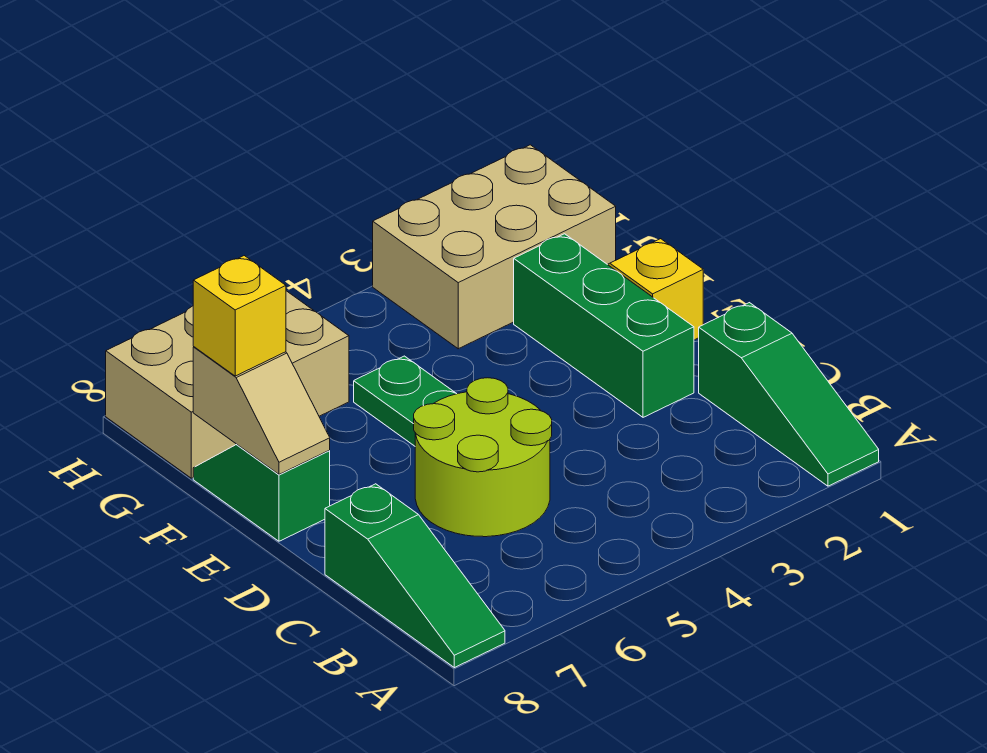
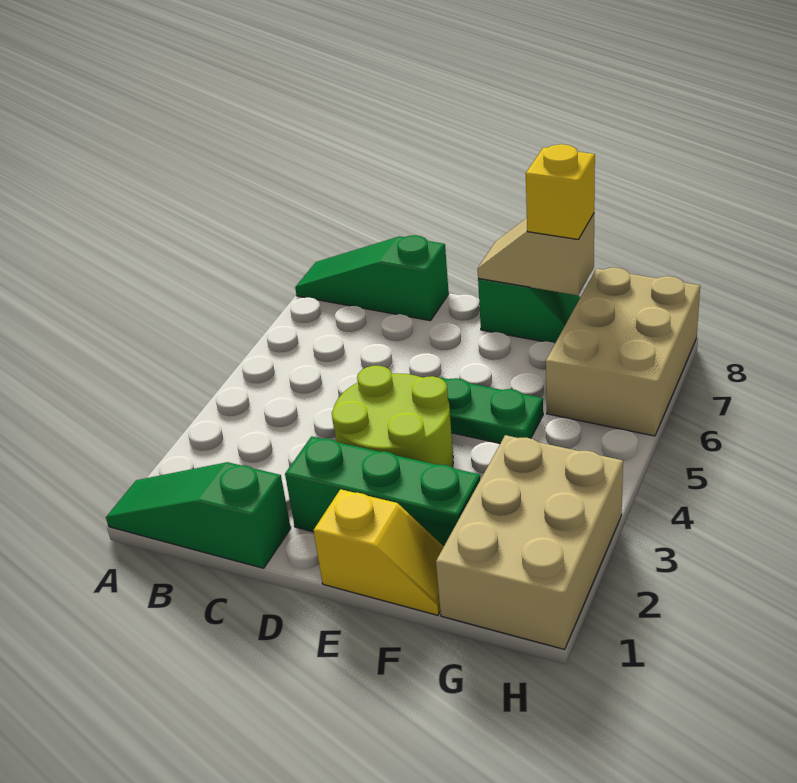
lime 2x2 round brick [414,378,552,537] -> lime 2x2 round brick moved to [332,366,453,467]

